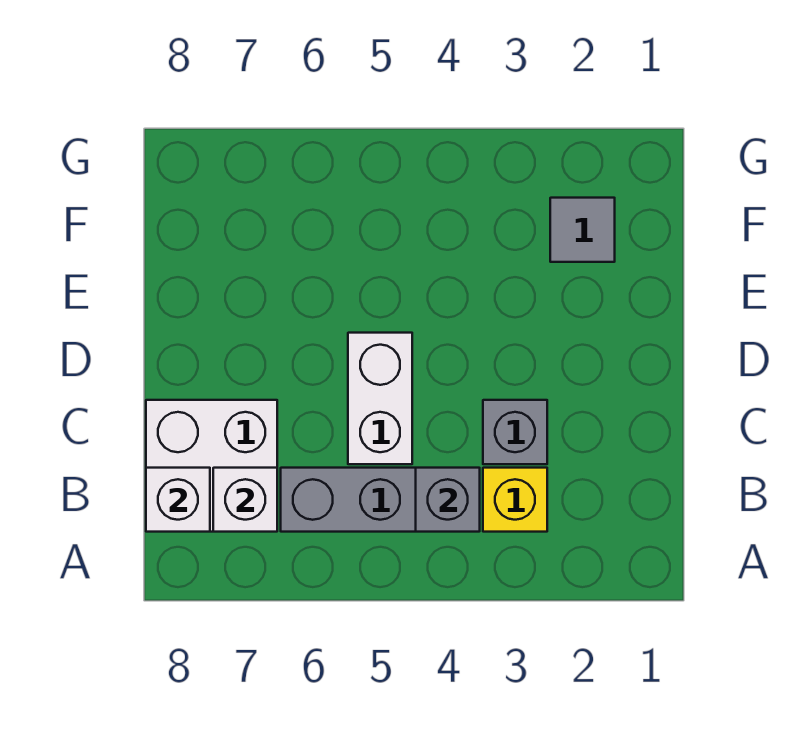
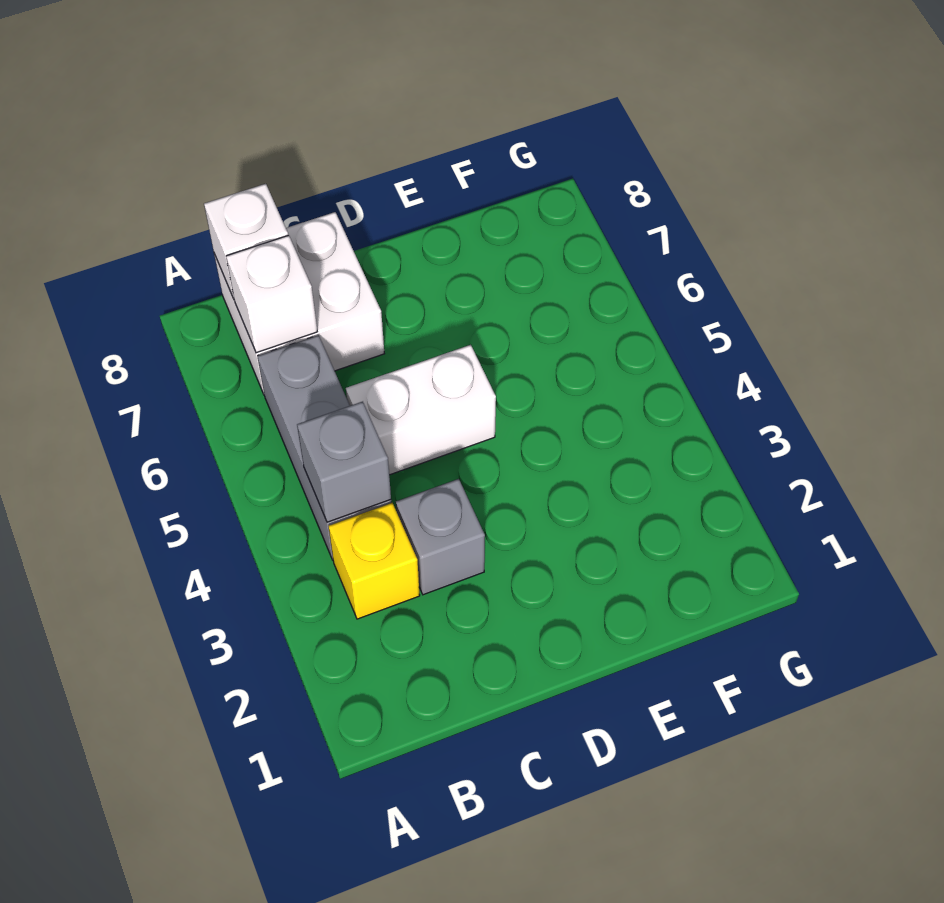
grey 1x1 tile [550,198,615,262] -> none

